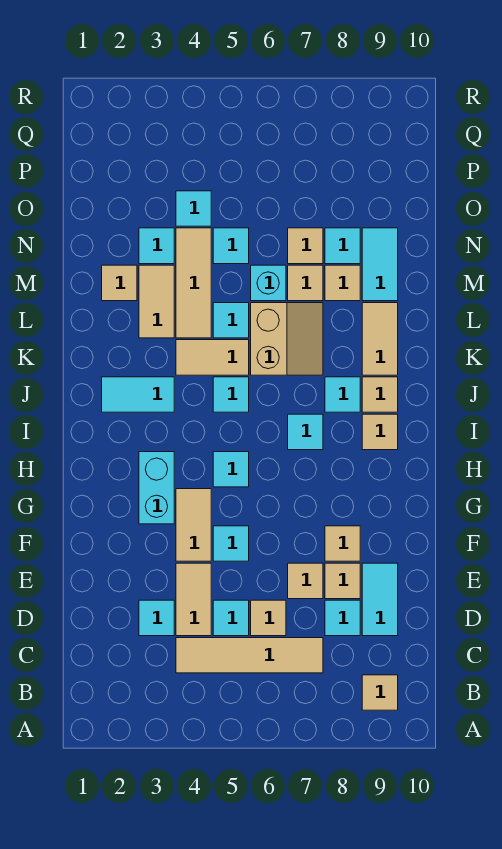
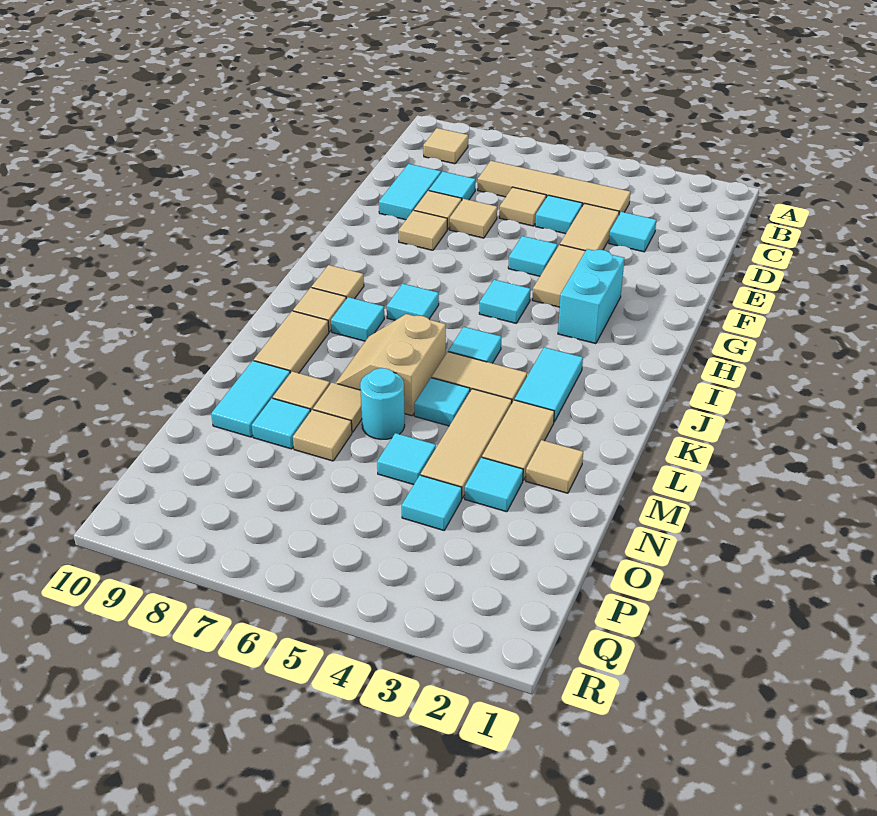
cyan 1x2 tile [102,377,174,412] -> cyan 1x2 tile turned to [515,347,583,422]
cyan 1x1 brick [251,265,286,301] -> cyan 1x1 round brick [360,368,405,439]

